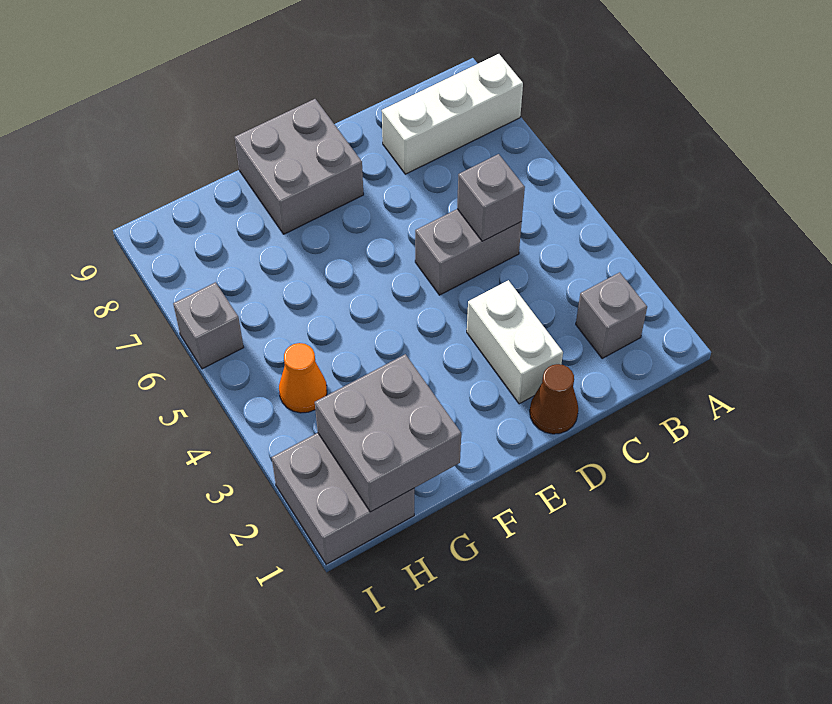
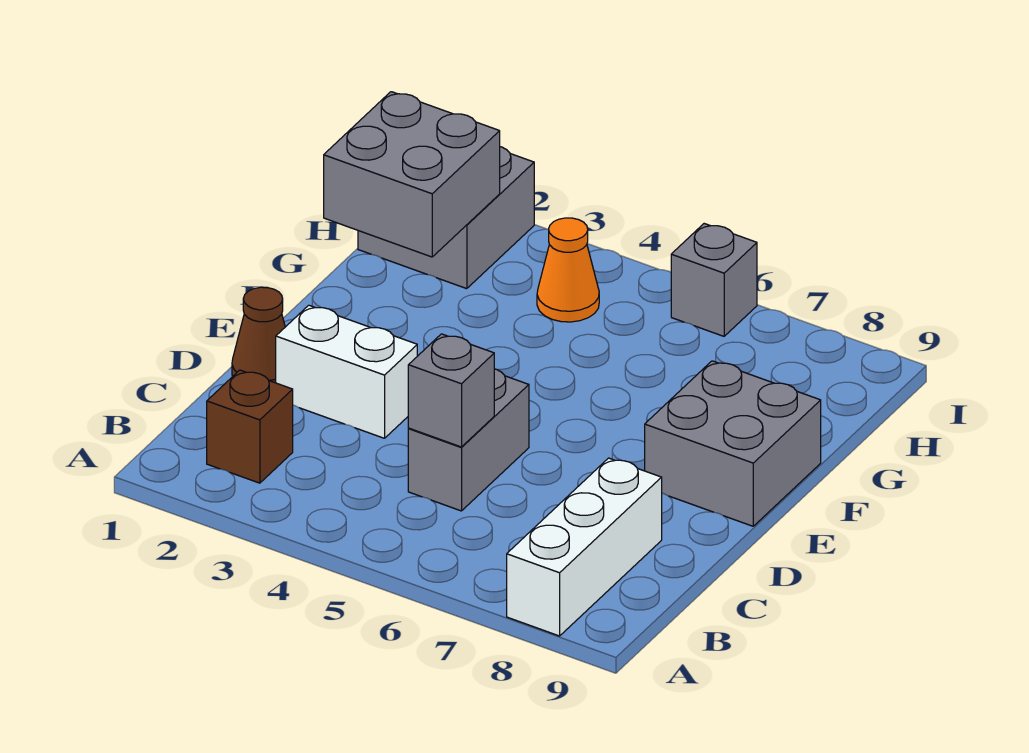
grey 1x1 brick [576,272,647,359] -> brown 1x1 brick [207,370,293,483]

